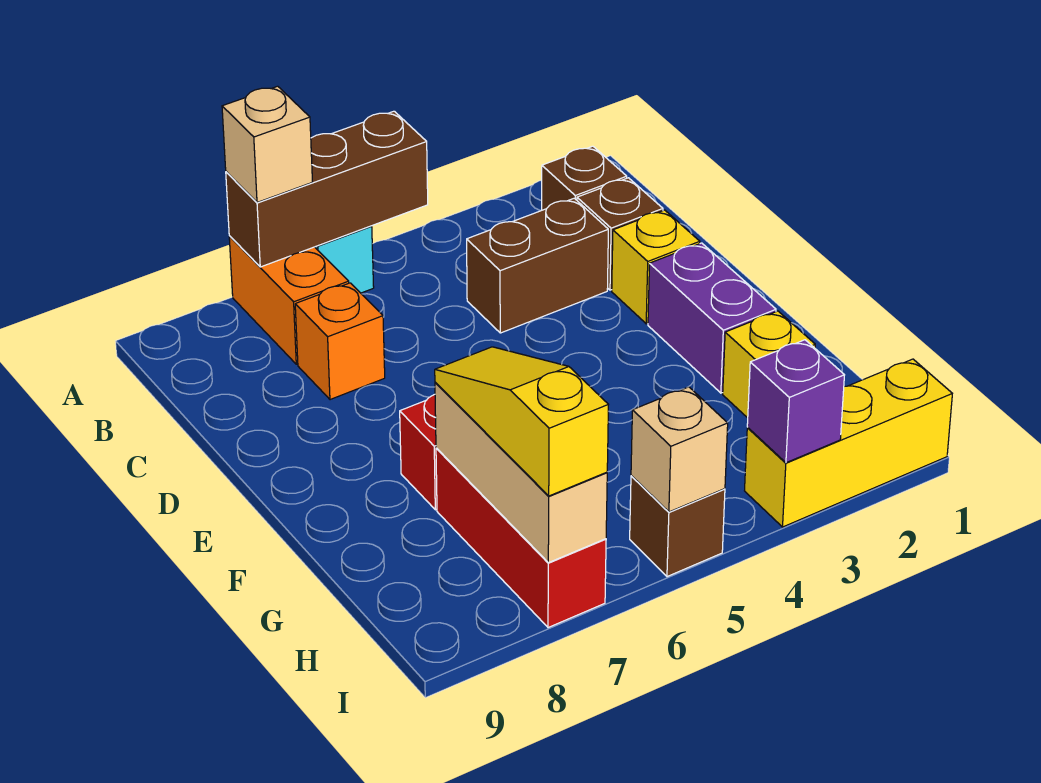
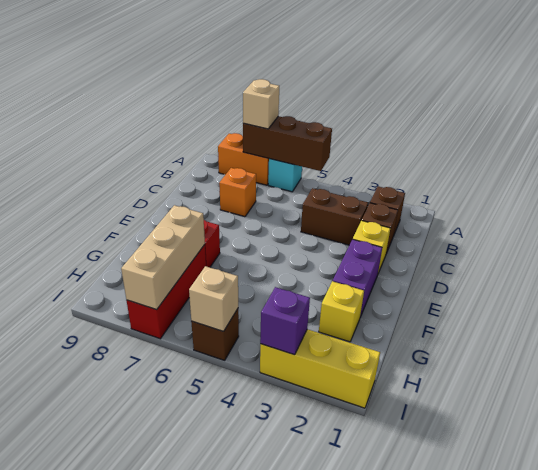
orange 1x2 brick [229,236,349,364] -> orange 1x2 brick turned to [218,133,269,185]
yellow 1x3 slope [435,347,608,496] -> none

